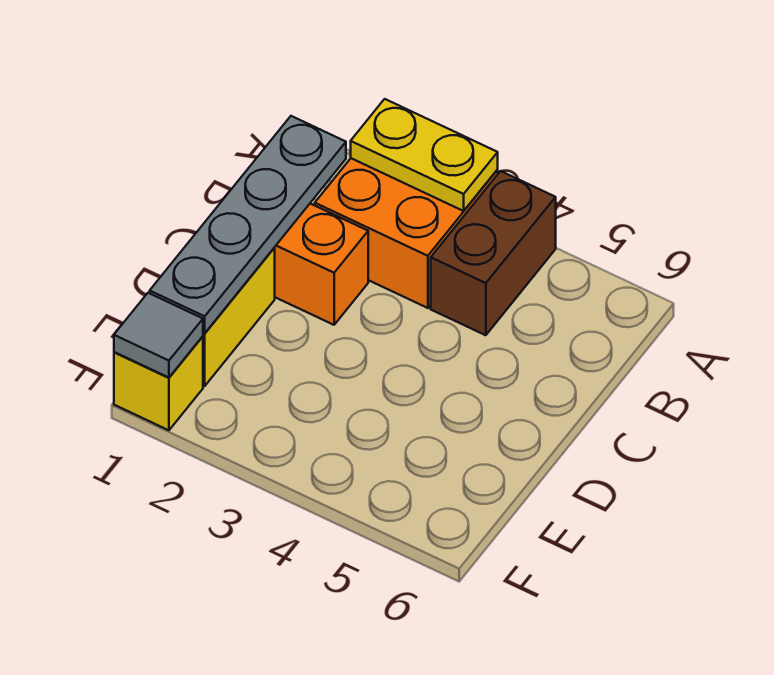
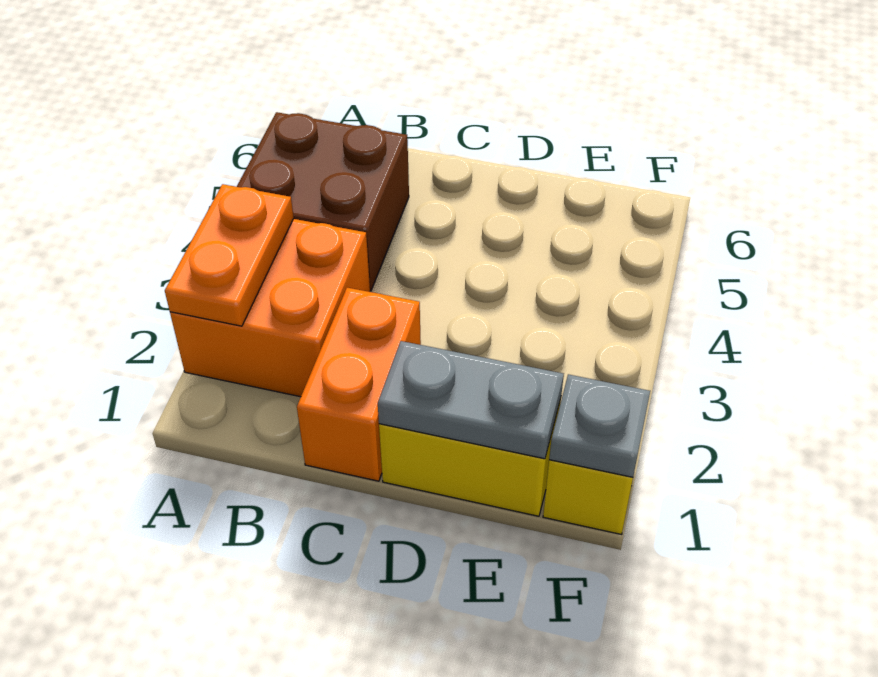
yellow 1x2 plate [351,99,498,211] -> orange 1x2 plate [165,184,294,326]
brown 1x2 brick [431,171,556,335] -> brown 2x2 brick [237,112,409,291]
grey 1x4 plate [150,116,346,333] -> grey 1x2 plate [378,341,564,459]
grey 1x1 tile [114,293,203,378] -> grey 1x1 plate [549,374,650,477]

